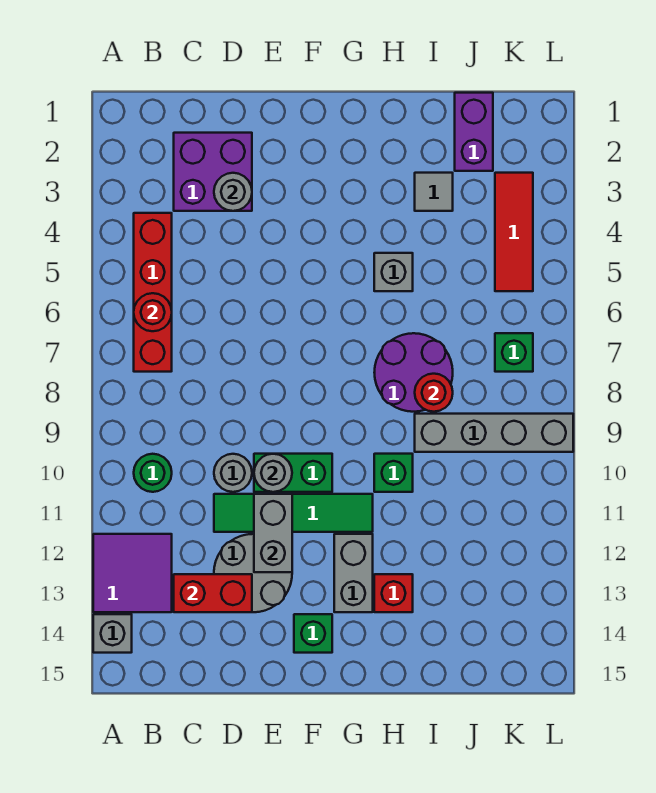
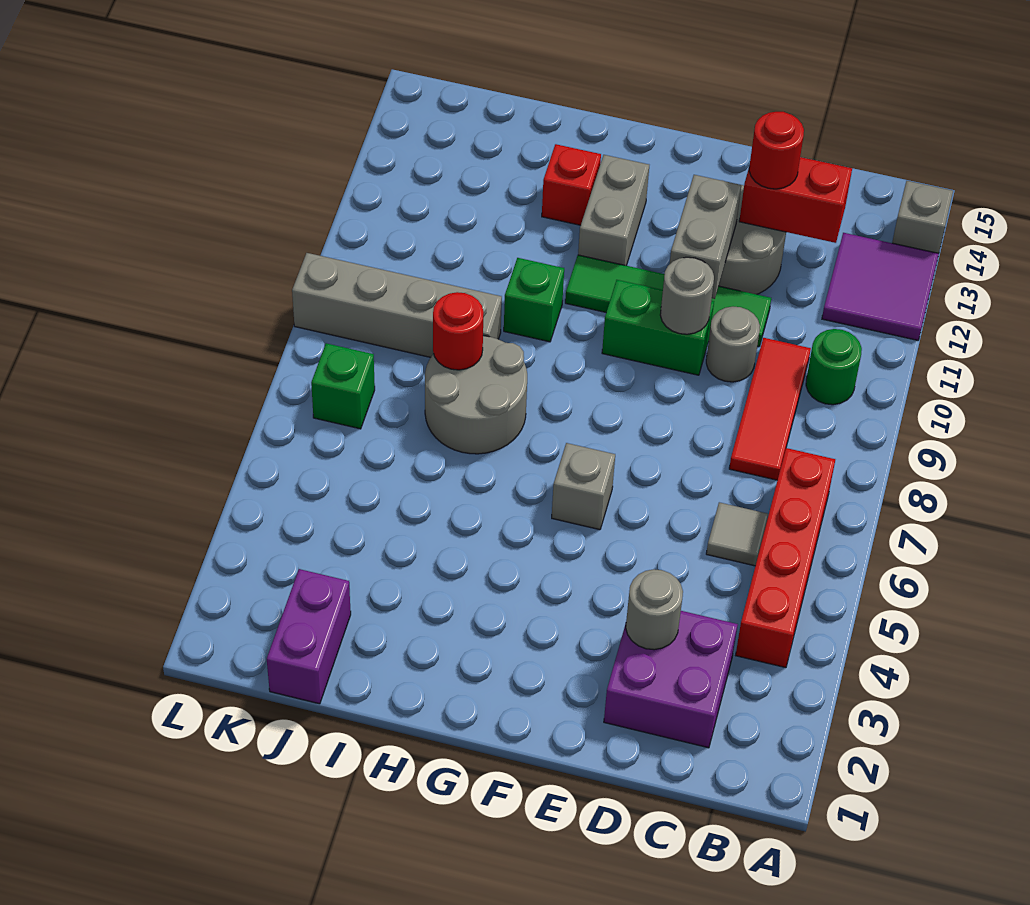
red 1x1 round brick [134,293,172,331] -> red 1x1 round brick moved to [749,112,804,189]
green 1x1 brick [294,614,332,653] -> none
grey 1x1 brick [374,253,413,291] -> grey 1x1 brick moved to [552,443,615,530]
purple 2x2 round brick [374,333,453,412] -> grey 2x2 round brick [425,336,527,454]
grey 1x1 tile [415,173,453,211] -> grey 1x1 tile moved to [706,502,768,566]
red 1x3 tile [495,173,533,291] -> red 1x3 tile moved to [729,338,811,480]

